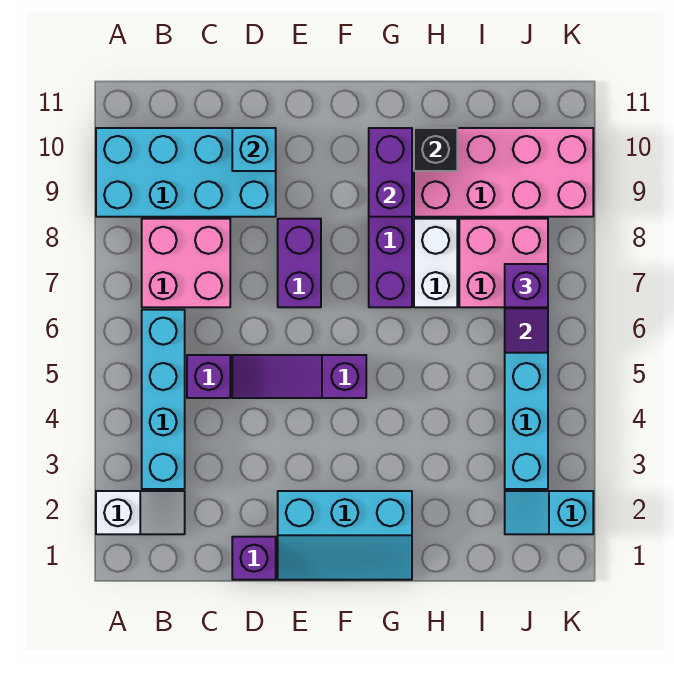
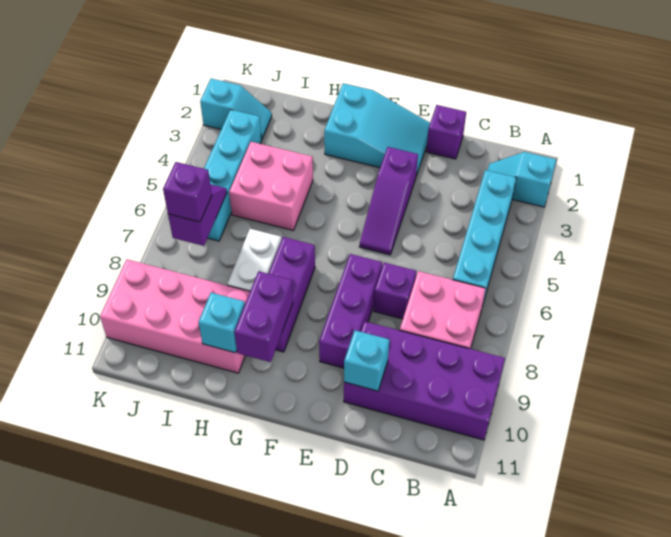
white 1x2 slope [96,491,185,534] -> cyan 1x2 slope [487,152,556,207]
cyan 2x4 brick [96,128,276,217] -> purple 2x4 brick [344,321,505,440]
purple 1x1 brick [187,355,230,398] -> purple 1x1 brick moved to [374,263,416,319]
purple 1x3 slope [232,355,366,398] -> purple 1x3 slope turned to [360,147,418,255]
cyan 2x3 slope [278,491,412,580] -> cyan 2x3 slope turned to [324,83,430,176]
purple 1x2 brick [278,219,321,307] -> purple 1x3 brick [319,254,382,368]
black 1x1 brick [414,128,457,171] -> cyan 1x1 brick [199,293,245,353]
pink 2x2 brick [459,219,548,307] -> pink 2x2 brick moved to [229,142,313,230]

